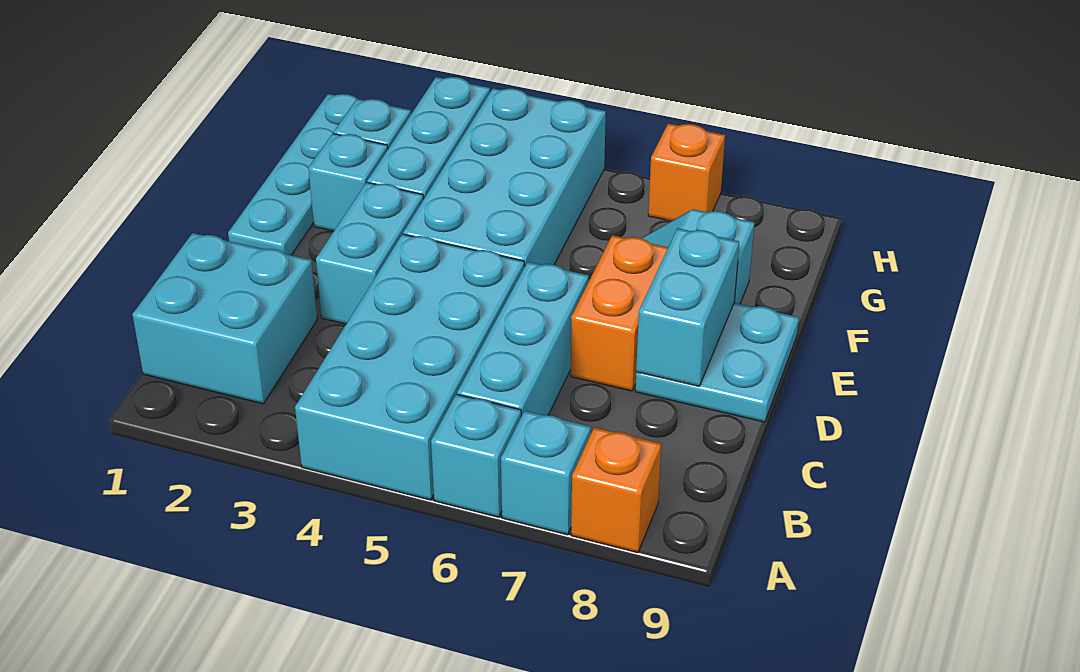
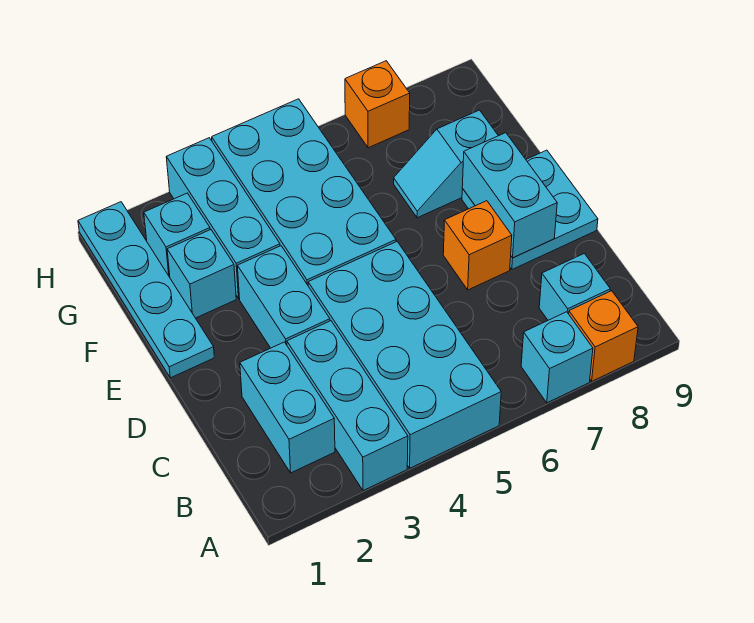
cyan 1x1 brick [431,394,521,517] -> cyan 1x1 brick moved to [539,253,610,320]
cyan 2x2 brick [132,233,317,404] -> cyan 1x2 brick [240,342,335,473]
cyan 1x3 brick [457,262,589,416] -> cyan 1x3 brick moved to [287,321,408,491]
orange 1x2 brick [571,235,668,391] -> orange 1x1 brick [443,201,512,290]

